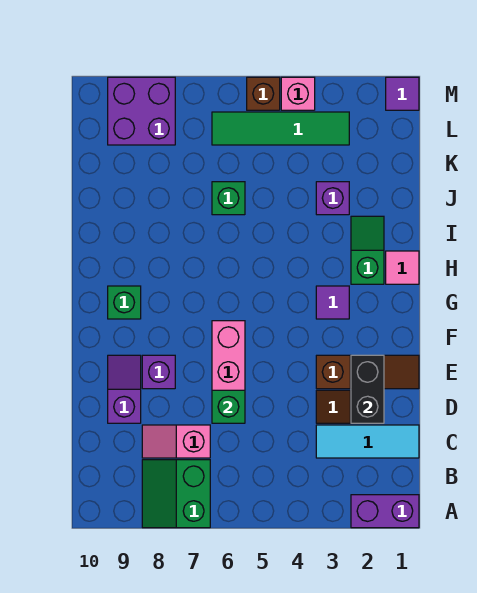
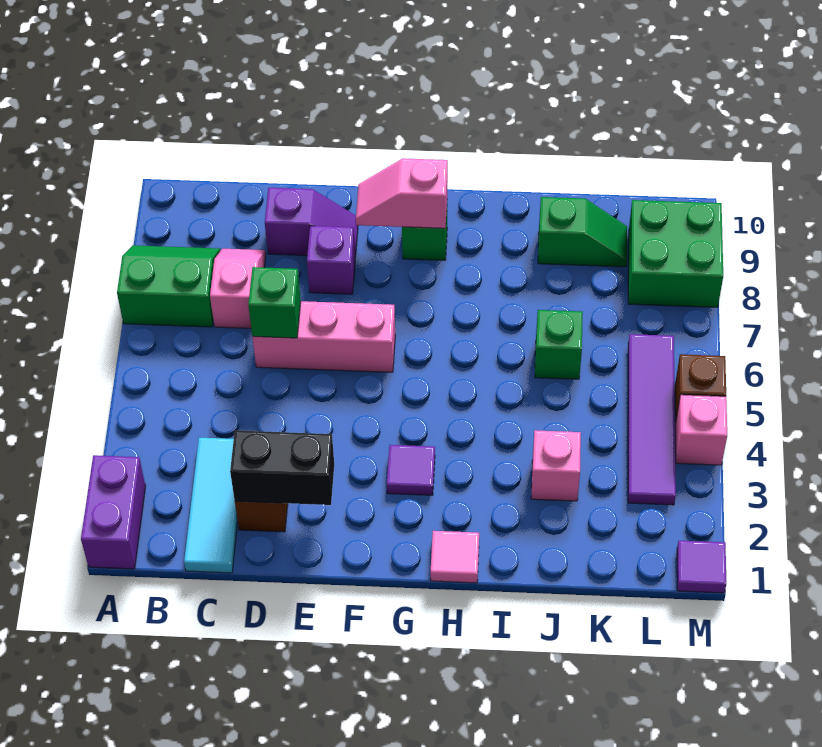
brown 1x3 slope [316,355,419,389] -> none
none -> pink 1x2 slope [356,158,448,228]
green 1x2 slope [351,216,384,284] -> green 1x2 slope moved to [538,197,627,267]
purple 1x1 brick [316,182,349,215] -> pink 1x1 brick [531,430,581,501]
green 1x4 tile [212,112,349,145] -> purple 1x4 tile [628,334,676,505]
purple 2x2 brick [108,77,175,145] -> green 2x2 brick [628,200,723,307]

